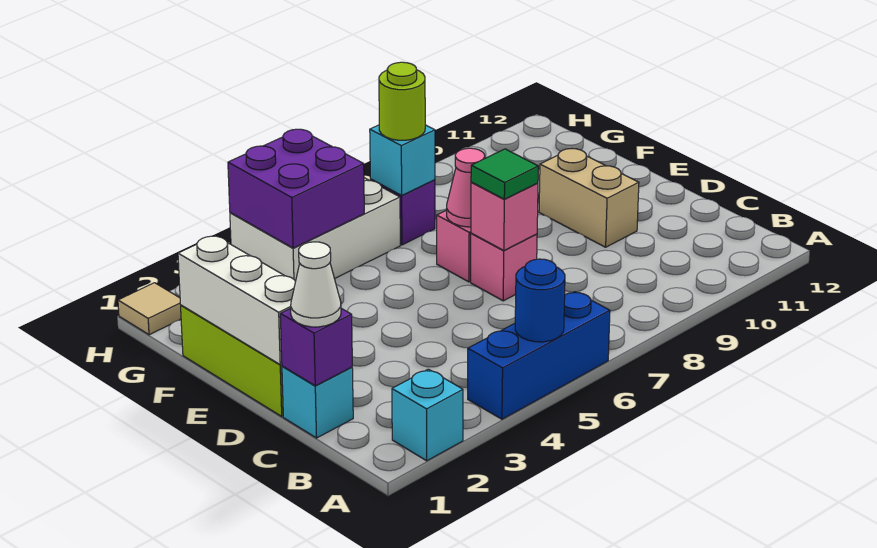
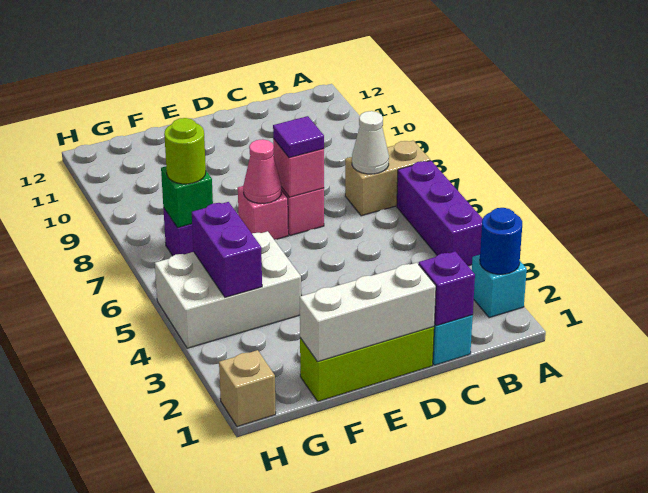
blue 1x3 brick [468,292,610,419] -> purple 1x3 brick [397,161,483,266]
blue 1x1 round brick [515,259,565,342] -> blue 1x1 round brick moved to [480,208,522,274]
white 1x1 cone [291,242,341,327] -> white 1x1 cone moved to [352,111,389,174]
green 1x1 tile [471,149,538,199] -> purple 1x1 tile [273,116,324,158]
tan 1x2 brick [539,149,639,247] -> tan 1x2 brick moved to [345,141,430,216]
white 2x3 brick [230,178,400,281] -> white 2x3 brick turned to [155,231,301,348]
purple 2x2 brick [228,129,364,248] -> purple 1x2 brick [192,202,262,297]
cyan 1x1 brick [370,125,435,195] -> green 1x1 brick [161,166,213,228]
tan 1x1 tile [118,283,181,335] -> tan 1x1 brick [219,350,276,427]

